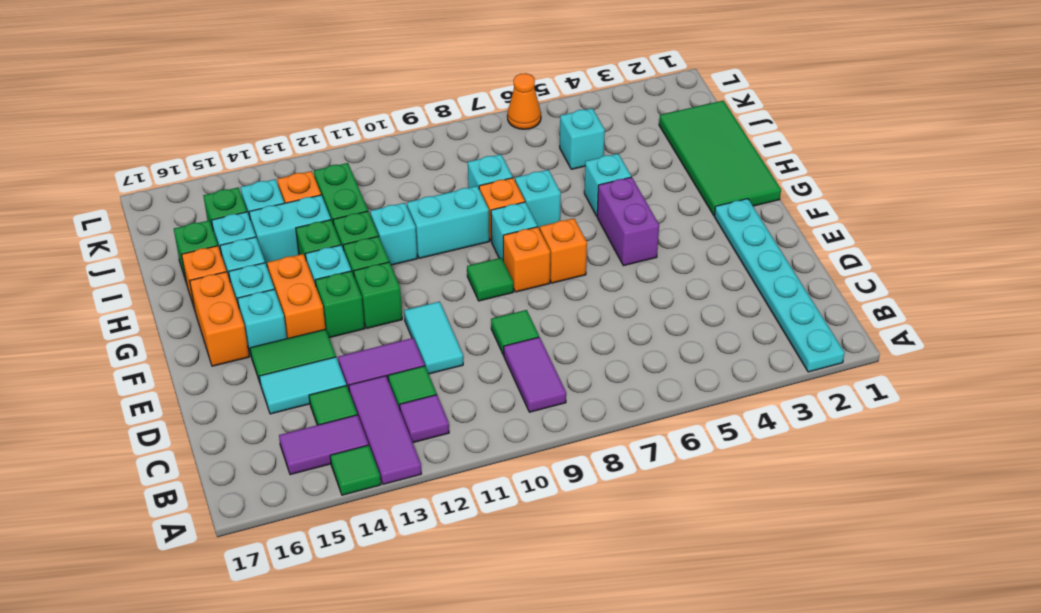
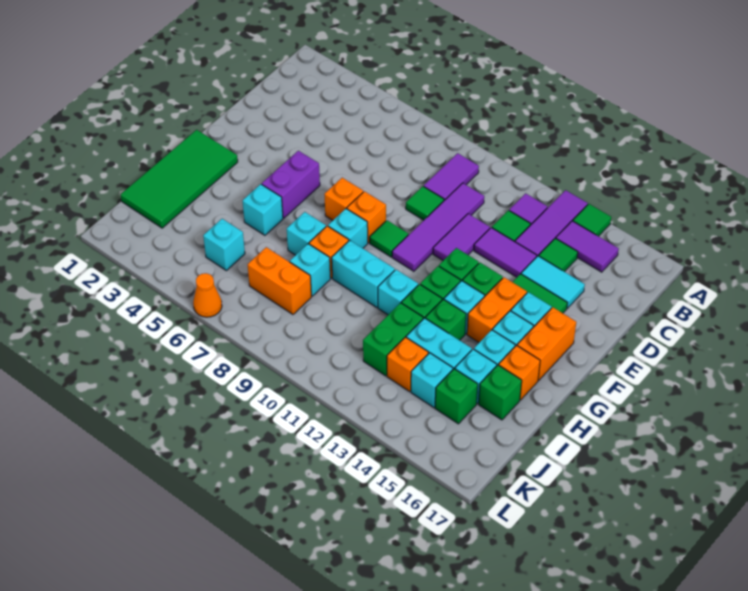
cyan 1x6 plate [714,199,845,372] -> none
none -> purple 1x4 tile [392,183,484,271]
cyan 1x2 tile [404,302,463,374] -> purple 1x2 tile [433,214,490,260]
none -> orange 1x2 brick [248,247,311,314]

